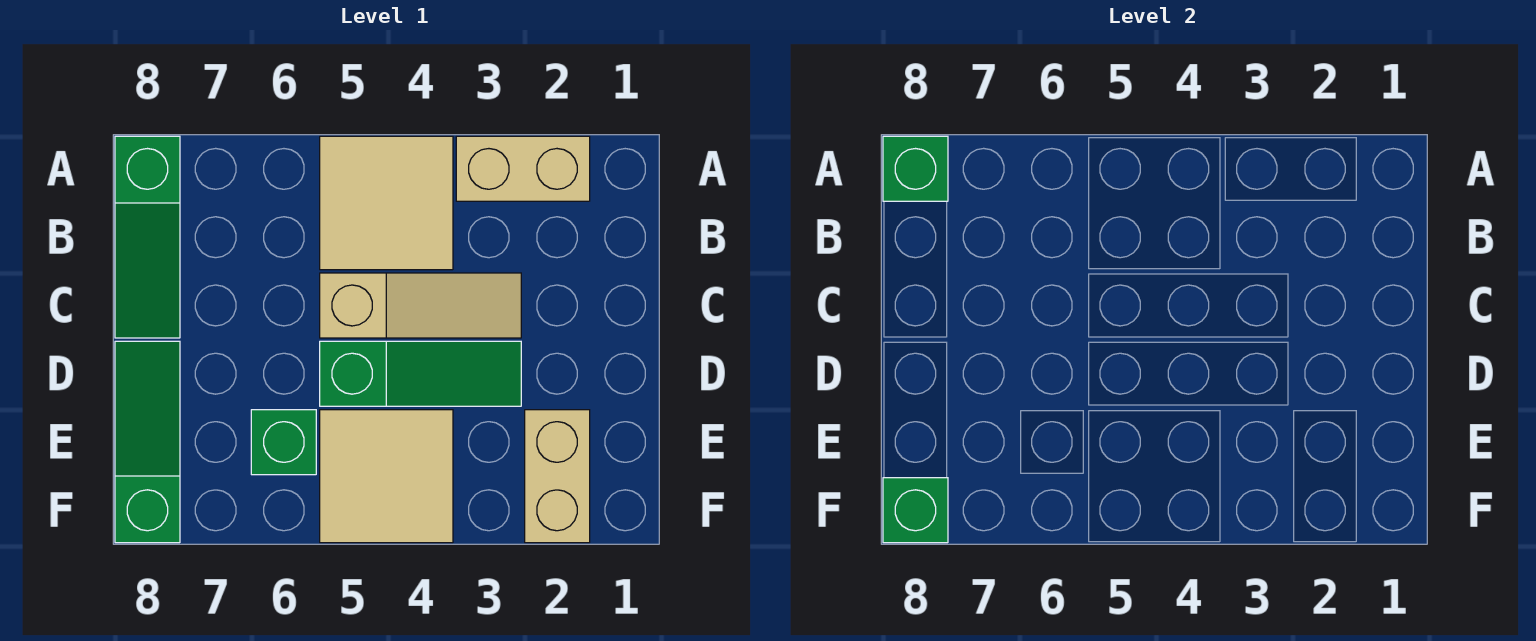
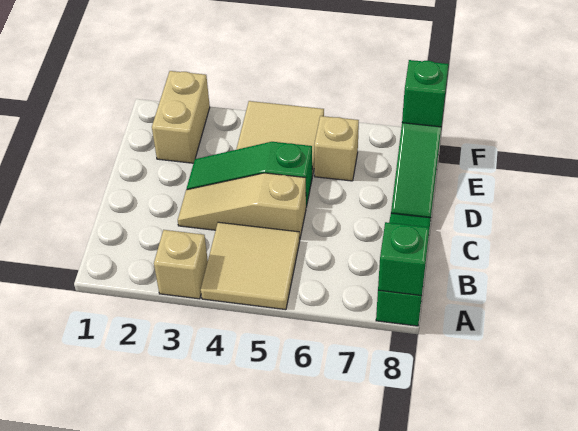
tan 1x2 brick [456,136,590,201] -> tan 1x1 brick [154,230,208,299]
green 1x1 brick [251,410,316,475] -> tan 1x1 brick [314,116,359,181]

